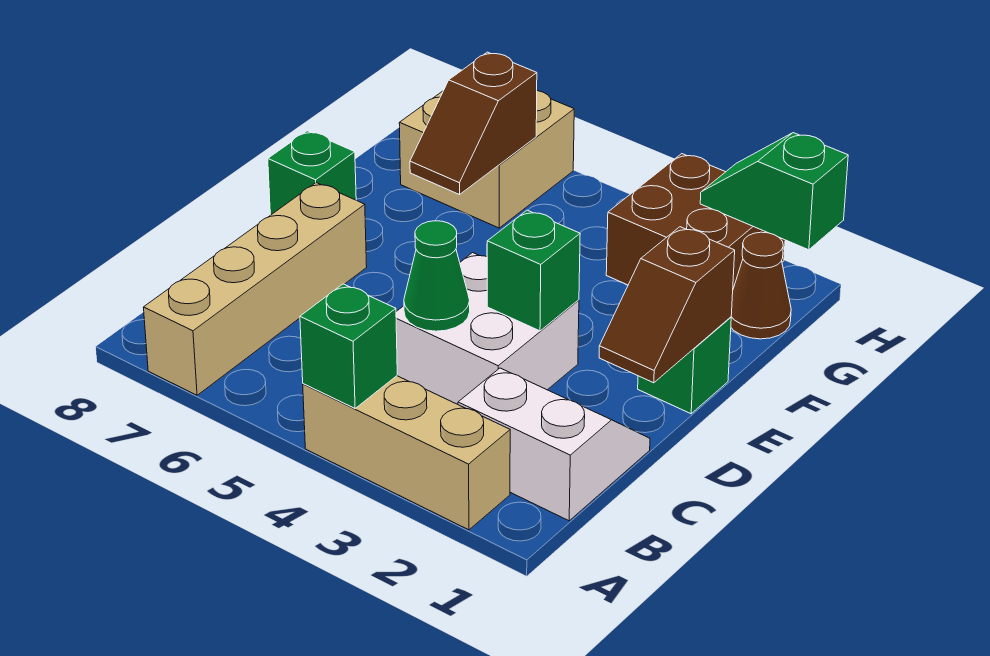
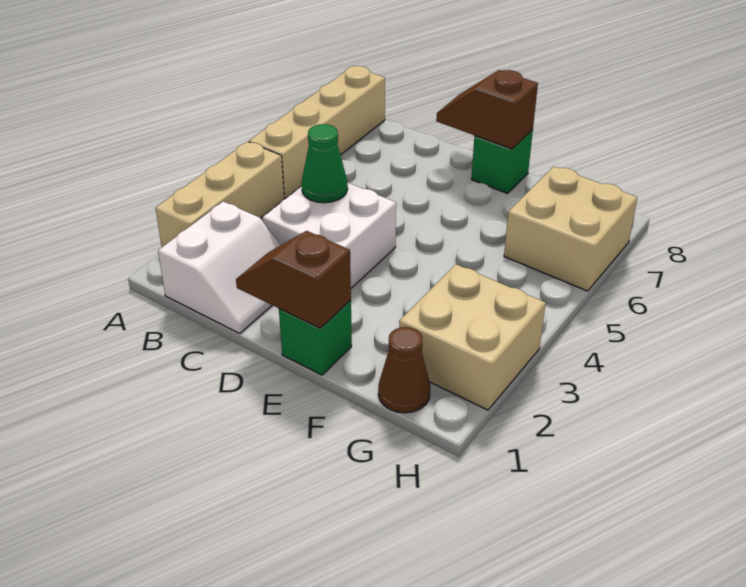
green 1x1 brick [300,284,397,408] -> none
tan 1x4 brick [143,183,367,395] -> tan 1x4 brick turned to [249,66,385,199]
green 1x1 brick [487,210,580,331] -> none
brown 1x2 slope [410,52,537,195] -> brown 1x2 slope moved to [436,70,538,149]
brown 2x2 brick [606,154,785,288] -> tan 2x2 brick [399,264,546,410]
green 1x2 slope [700,133,848,250] -> none

